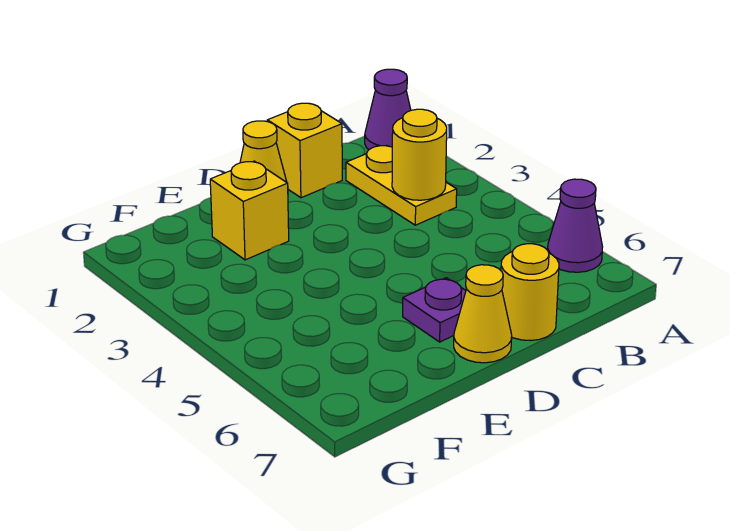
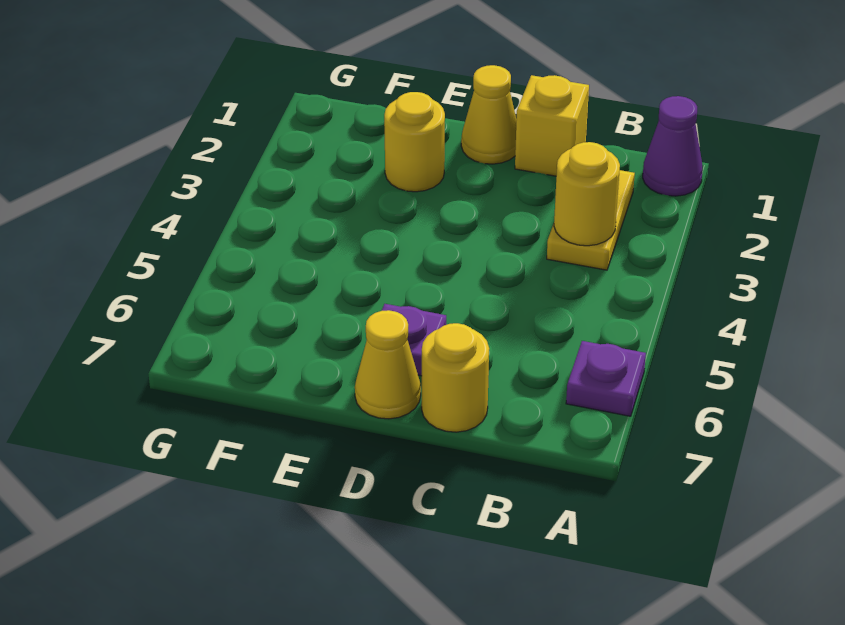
purple 1x1 cone [548,179,602,272] -> purple 1x1 plate [566,341,646,416]
yellow 1x1 brick [210,161,289,260] -> yellow 1x1 round brick [384,92,445,192]

